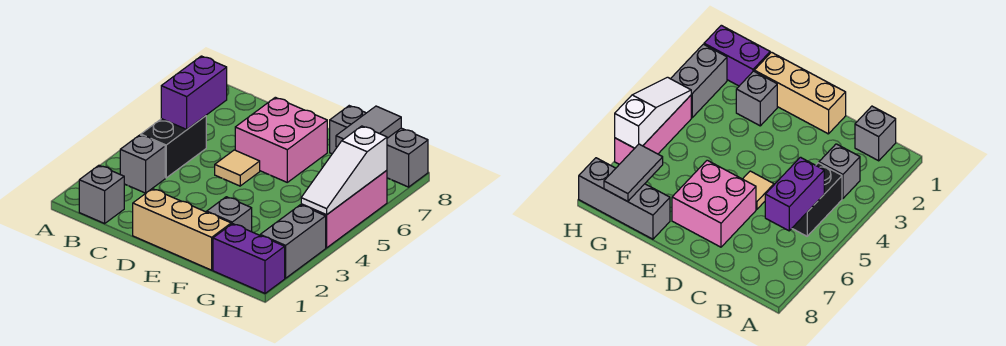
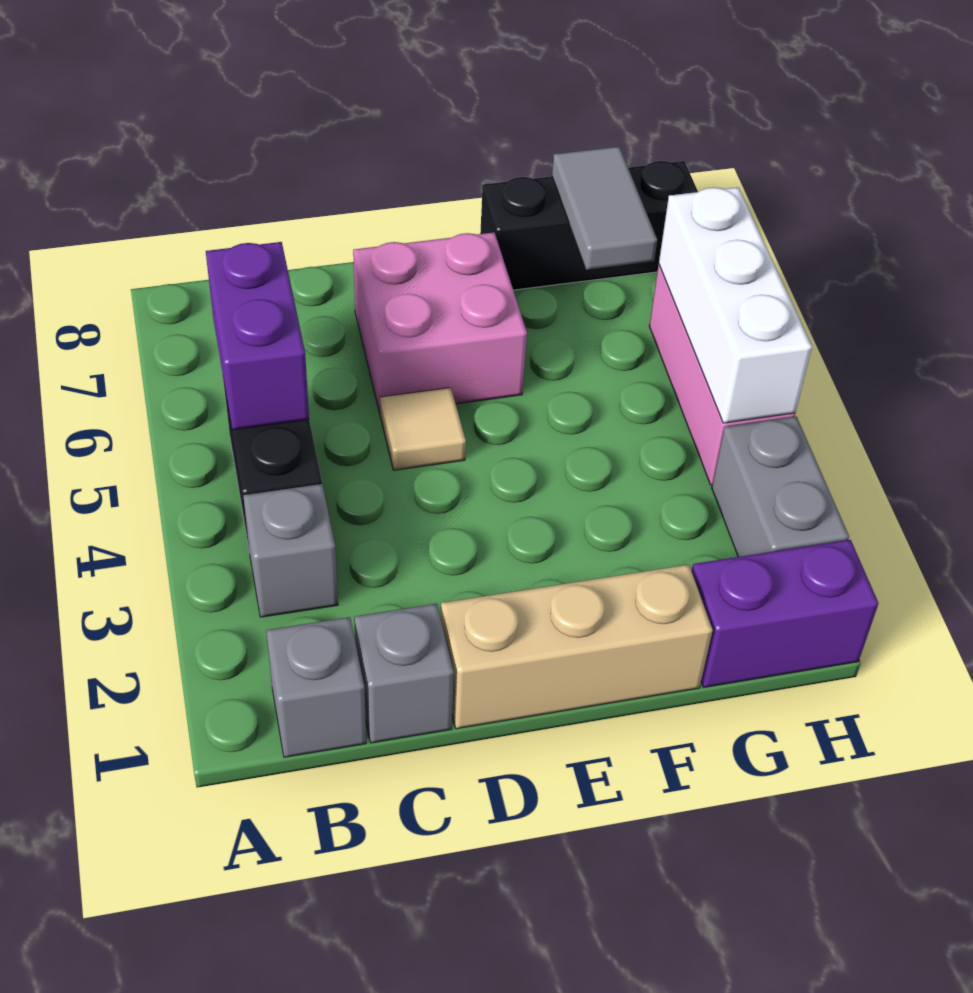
grey 1x1 brick [207,197,252,232] -> grey 1x1 brick moved to [354,604,454,743]
grey 1x3 brick [330,106,428,187] -> black 1x3 brick [480,161,698,290]
white 1x3 slope [301,126,387,215] -> white 1x3 brick [659,187,812,423]

